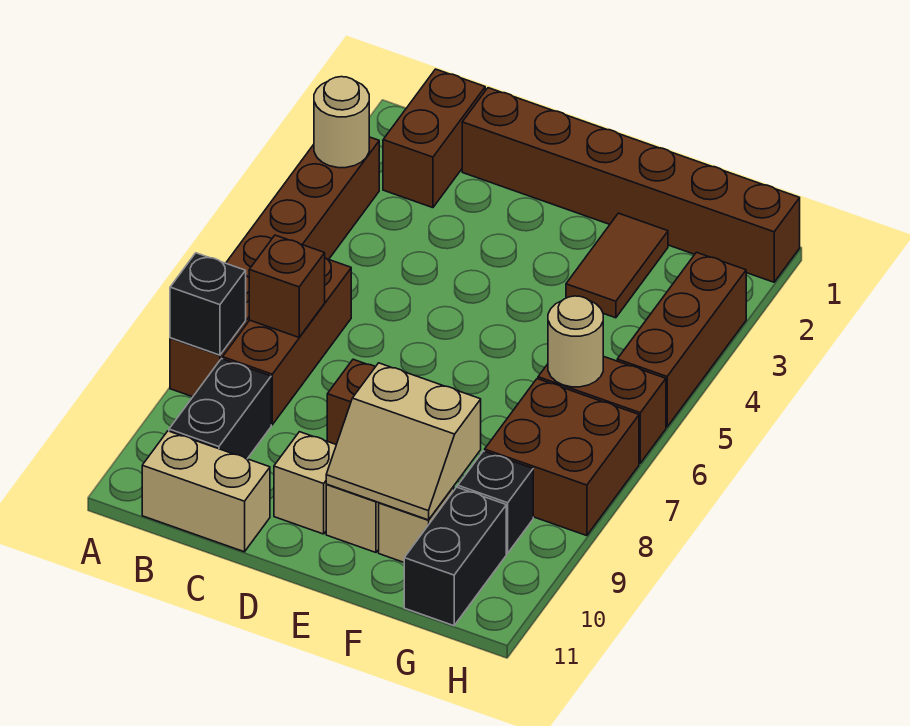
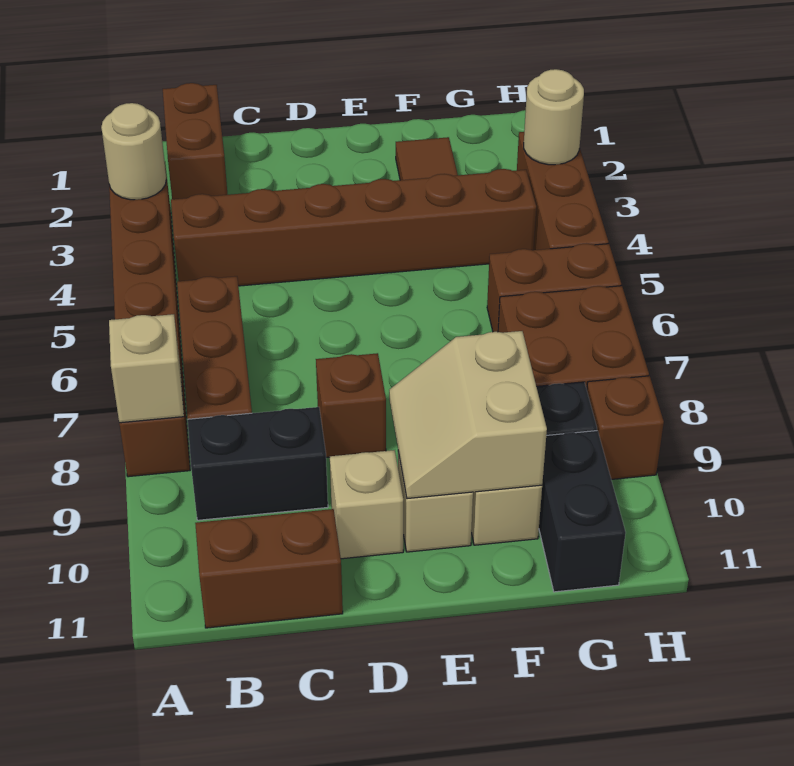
black 1x1 brick [170,253,246,355] -> tan 1x1 brick [109,314,184,423]
brown 1x1 brick [249,235,325,337] -> brown 1x1 brick moved to [587,376,664,479]
black 1x2 brick [169,359,271,459] -> black 1x2 brick turned to [188,407,328,520]
tan 1x2 brick [142,431,270,552] -> brown 1x2 brick [195,509,343,628]
brown 1x6 brick [462,88,800,282] -> brown 1x6 brick moved to [171,169,536,286]
tan 2x2 slope [326,363,481,520] -> tan 2x2 slope turned to [389,331,547,499]
tan 1x1 round brick [548,296,603,387] -> tan 1x1 round brick moved to [524,69,584,165]

